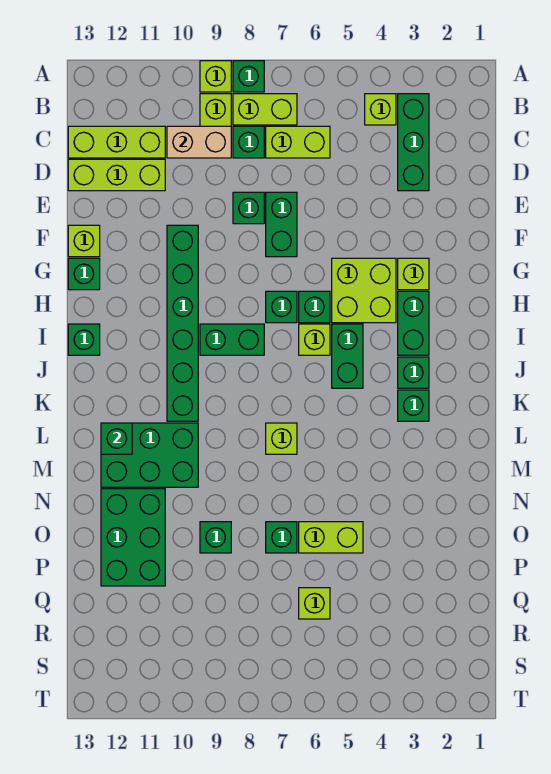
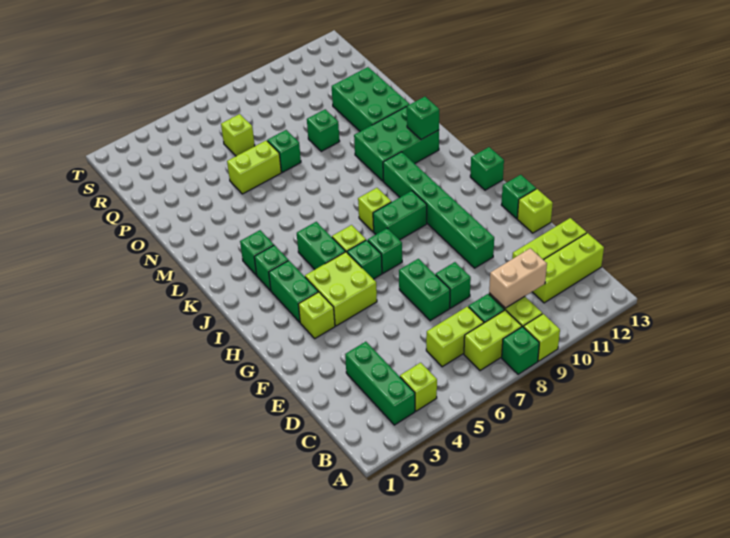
lime 1x1 brick [266,423,297,454] -> lime 1x1 brick moved to [358,188,391,232]

